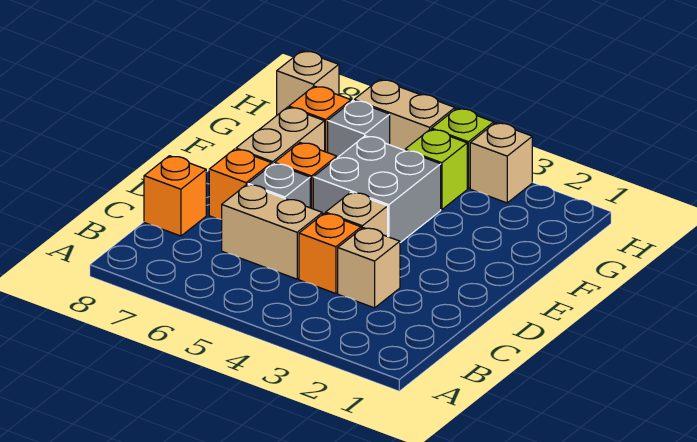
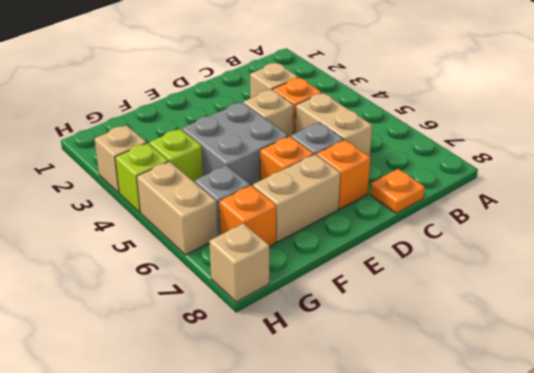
orange 1x1 brick [144,156,206,236] -> orange 1x1 plate [370,169,425,213]

